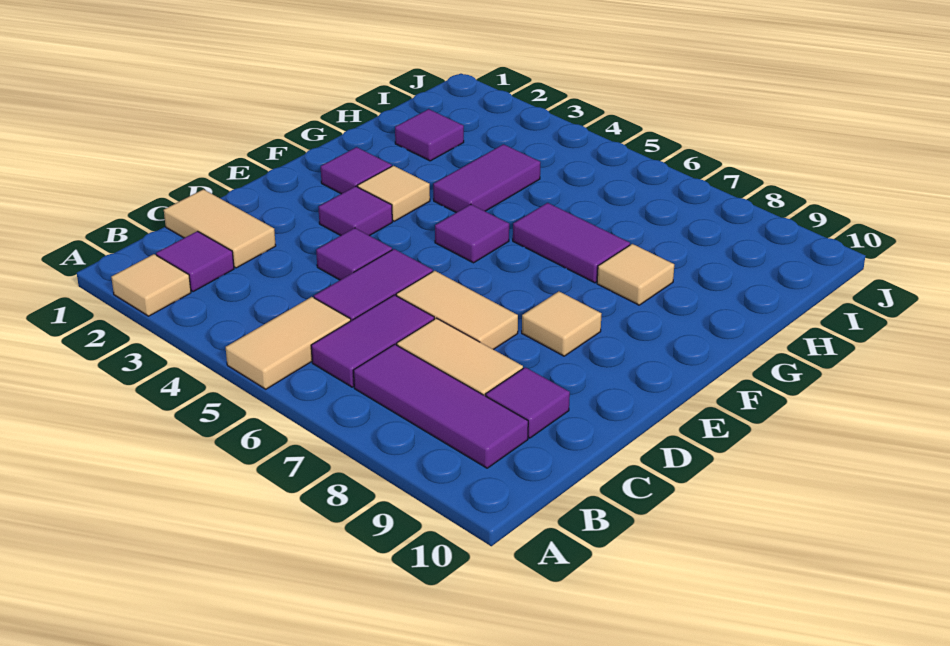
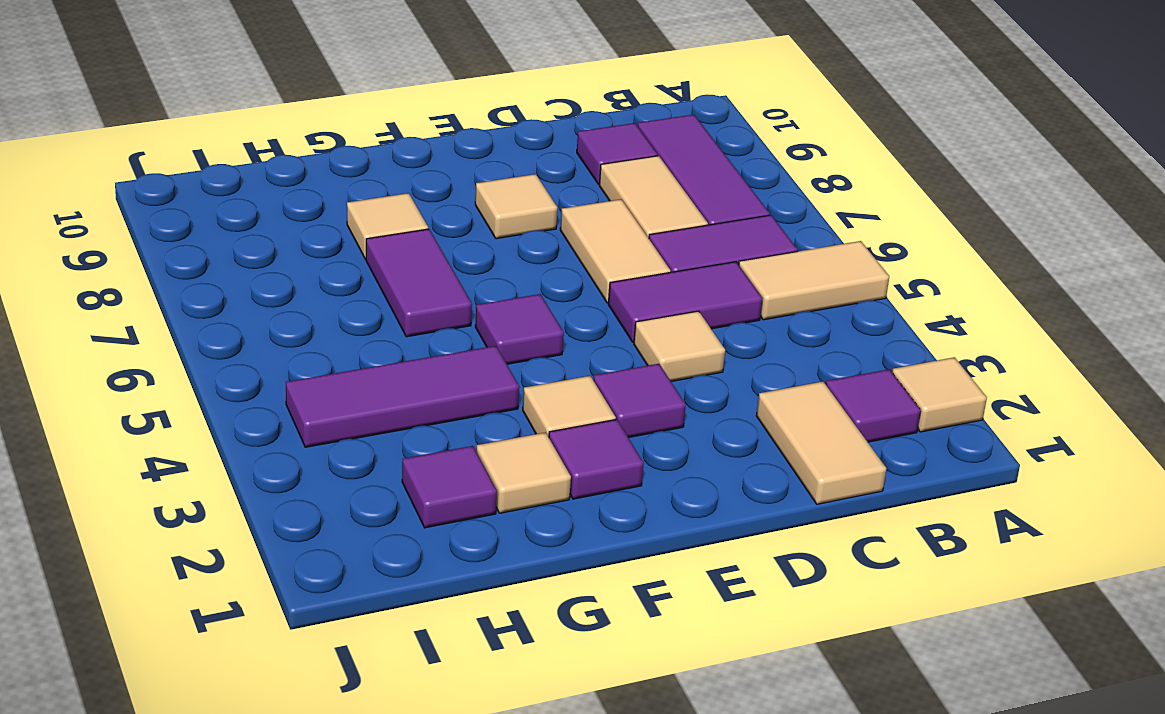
purple 1x1 tile [316,228,392,280] -> tan 1x1 tile [634,311,725,381]
none -> tan 1x1 tile [476,432,571,513]
purple 1x2 tile [433,144,540,213] -> purple 1x3 tile [286,346,519,447]

